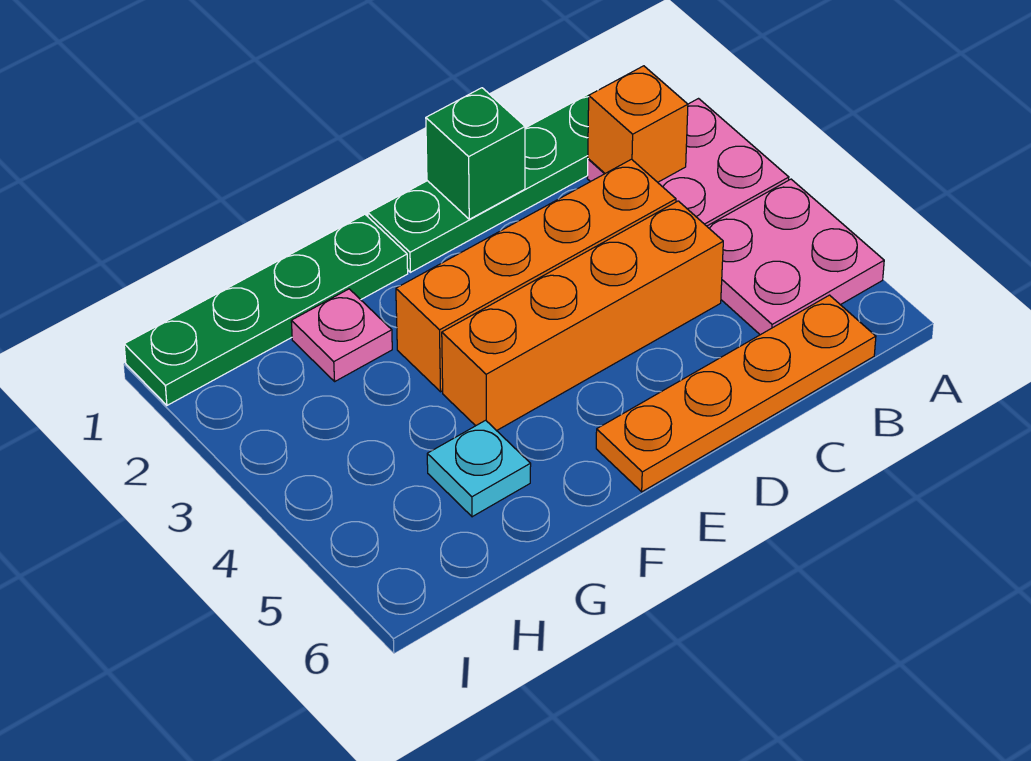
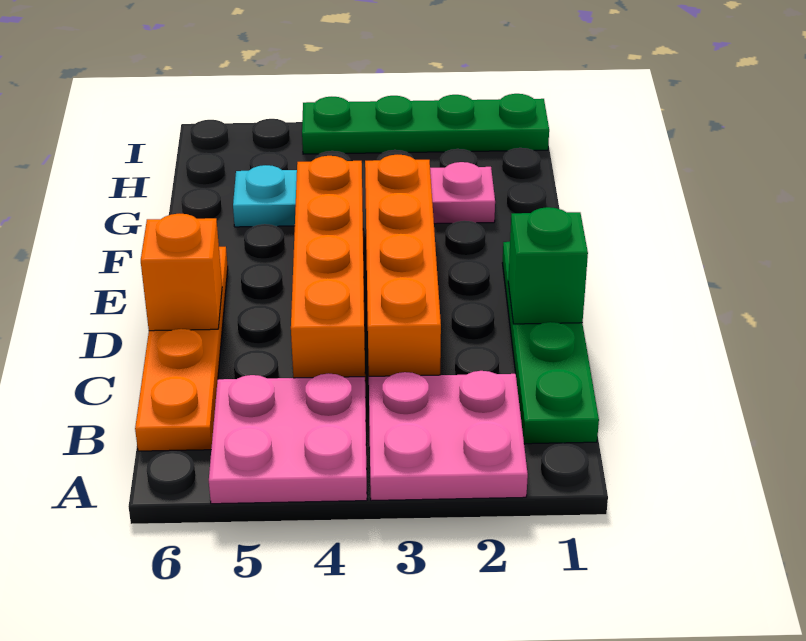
orange 1x1 brick [588,66,688,182] -> orange 1x1 brick moved to [141,214,222,331]
green 1x4 plate [124,214,408,405] -> green 1x4 plate turned to [302,94,549,154]

